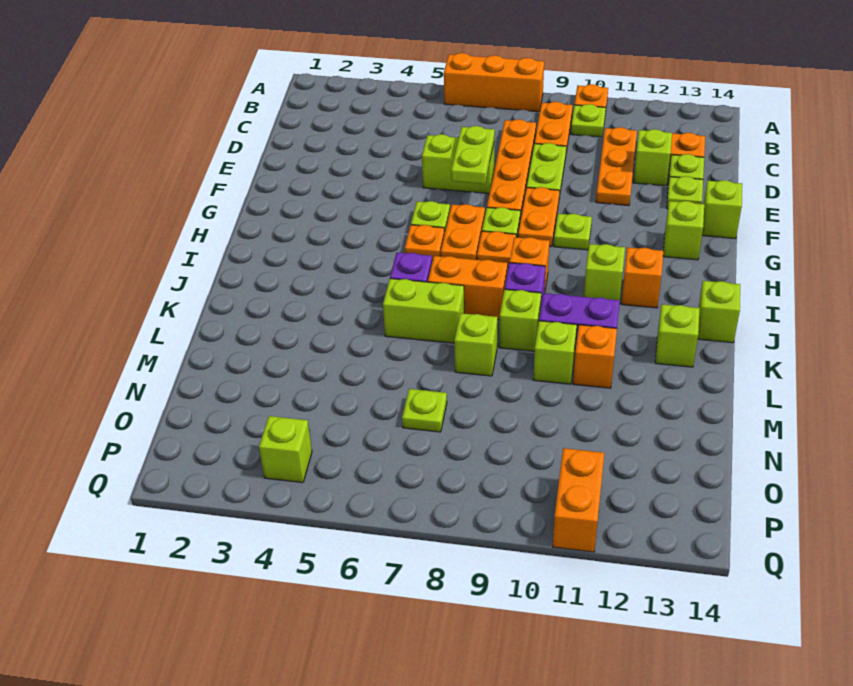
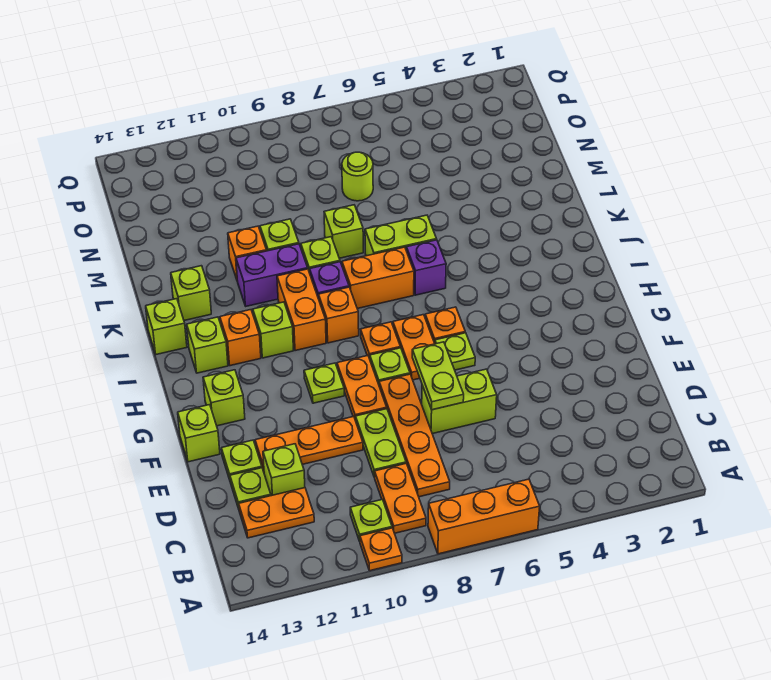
orange 1x3 plate [596,127,637,206] -> orange 1x3 plate turned to [255,417,363,471]
lime 1x1 plate [402,389,447,432] -> lime 1x1 round brick [342,152,373,201]
lime 1x1 brick [259,416,312,483] -> lime 1x1 brick moved to [187,317,228,373]
orange 1x2 brick [553,448,604,552] -> orange 1x2 brick moved to [277,269,326,351]

